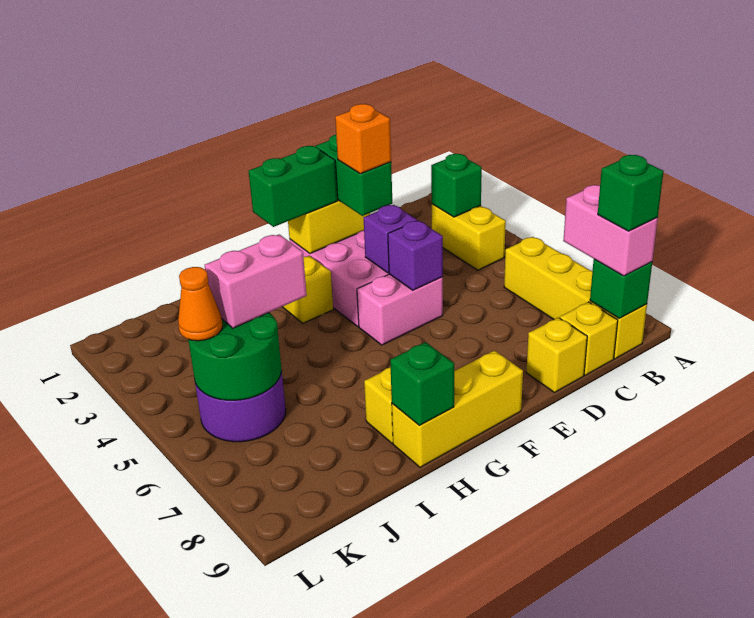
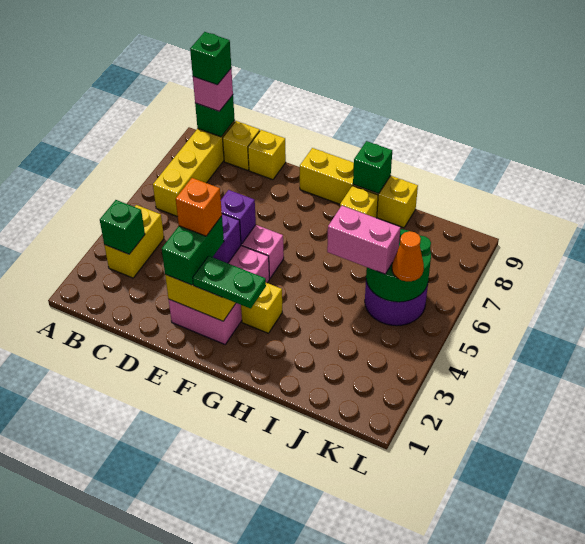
pink 1x2 brick [563,185,658,276] -> pink 1x1 brick [193,69,233,111]
green 1x2 brick [249,146,338,227] -> green 1x2 plate [193,256,266,308]
yellow 1x3 brick [392,351,523,467] -> yellow 1x4 brick [300,148,418,228]

